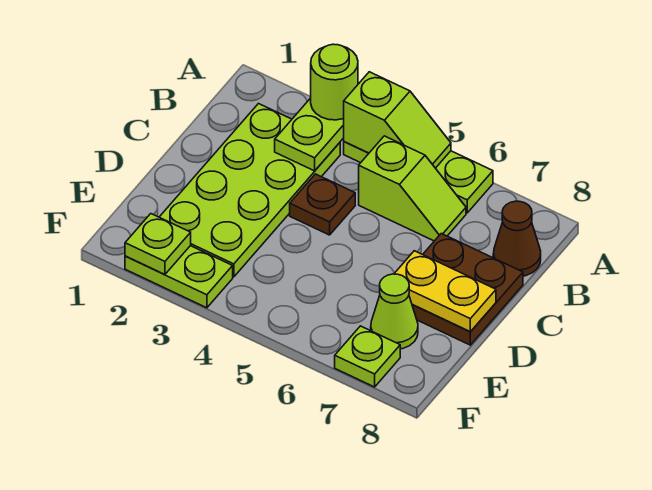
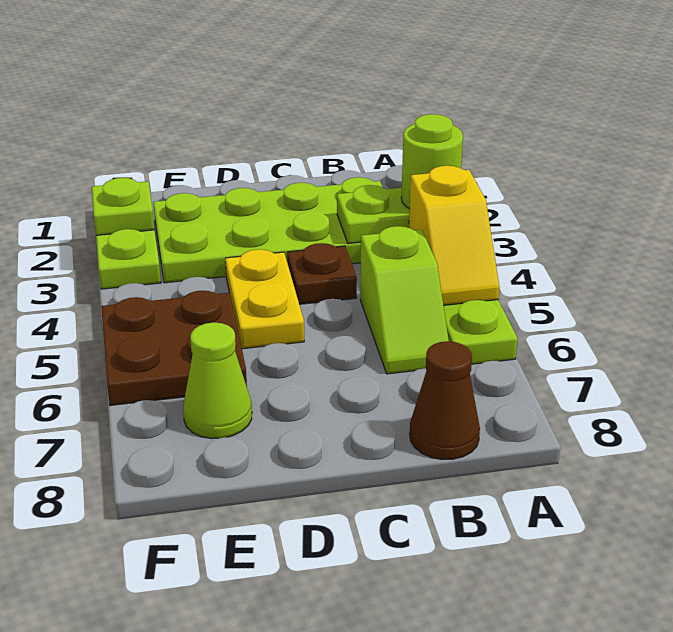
lime 1x2 slope [344,72,451,168] -> yellow 1x2 slope [409,166,499,305]
brown 2x2 plate [412,234,523,345] -> brown 2x2 plate moved to [101,291,247,406]
yellow 1x2 plate [394,251,496,332] -> yellow 1x2 plate moved to [225,249,304,349]
lime 1x1 plate [335,326,400,387] -> none

